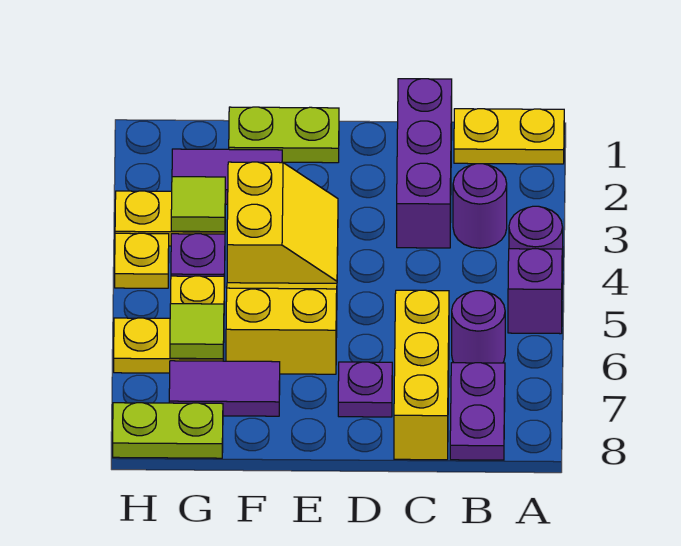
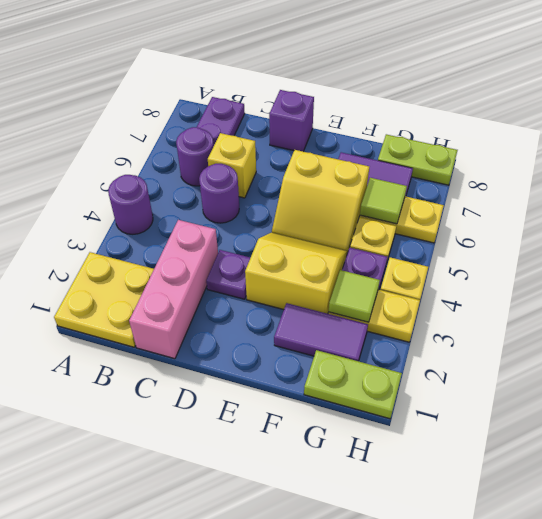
yellow 1x2 plate [454,109,564,164] -> yellow 2x2 plate [54,252,154,347]
purple 1x1 brick [508,249,562,334] -> purple 1x1 brick moved to [269,90,314,152]
purple 1x1 round brick [453,164,507,248] -> purple 1x1 round brick moved to [199,164,239,223]
purple 1x3 brick [397,79,452,248] -> pink 1x3 brick [129,220,218,359]
yellow 1x3 brick [394,290,449,460] -> yellow 1x1 brick [208,133,256,198]
purple 1x1 plate [338,362,392,417] -> purple 1x1 plate moved to [206,250,250,299]
lime 1x2 plate [229,107,339,163] -> lime 1x2 plate moved to [304,350,402,419]
yellow 2x2 slope [227,162,338,283] -> yellow 2x2 slope turned to [245,233,347,314]

